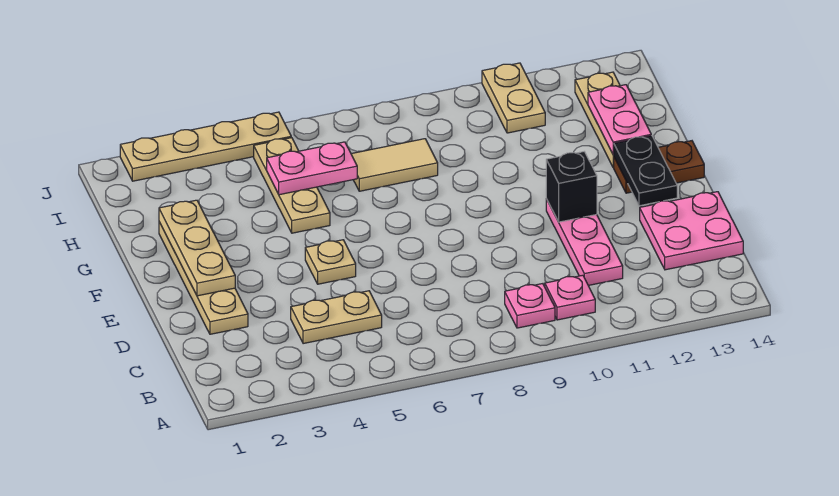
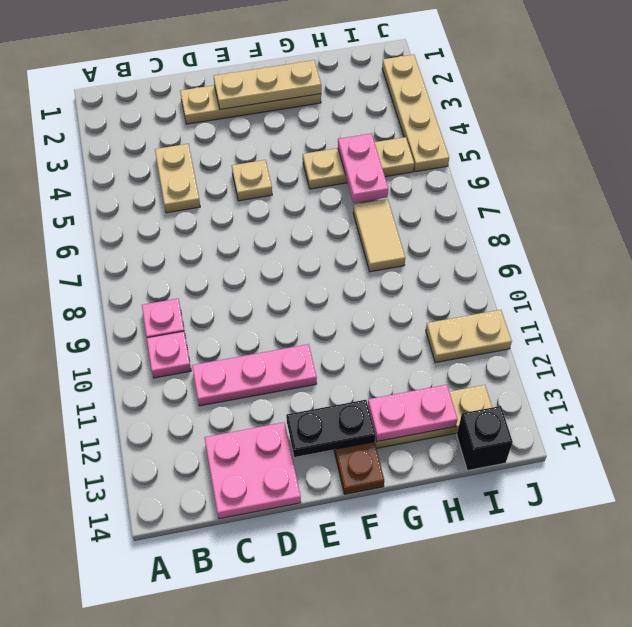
black 1x1 brick [546,152,597,222] -> black 1x1 brick moved to [457,406,513,470]

